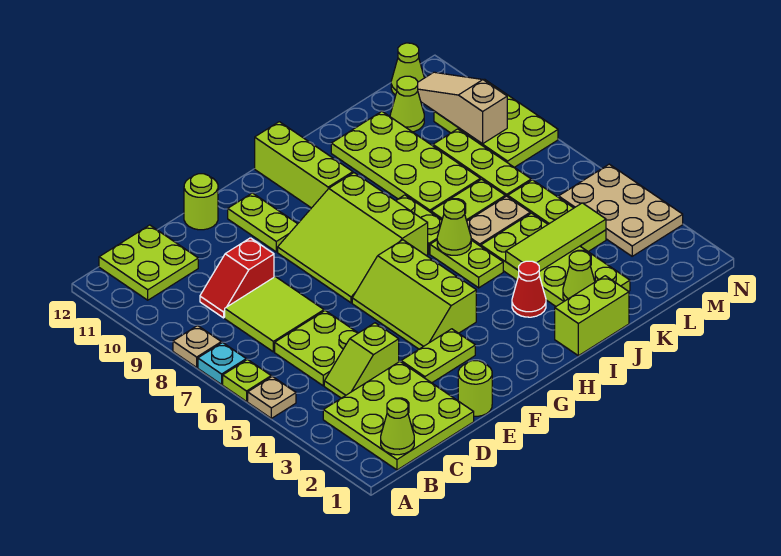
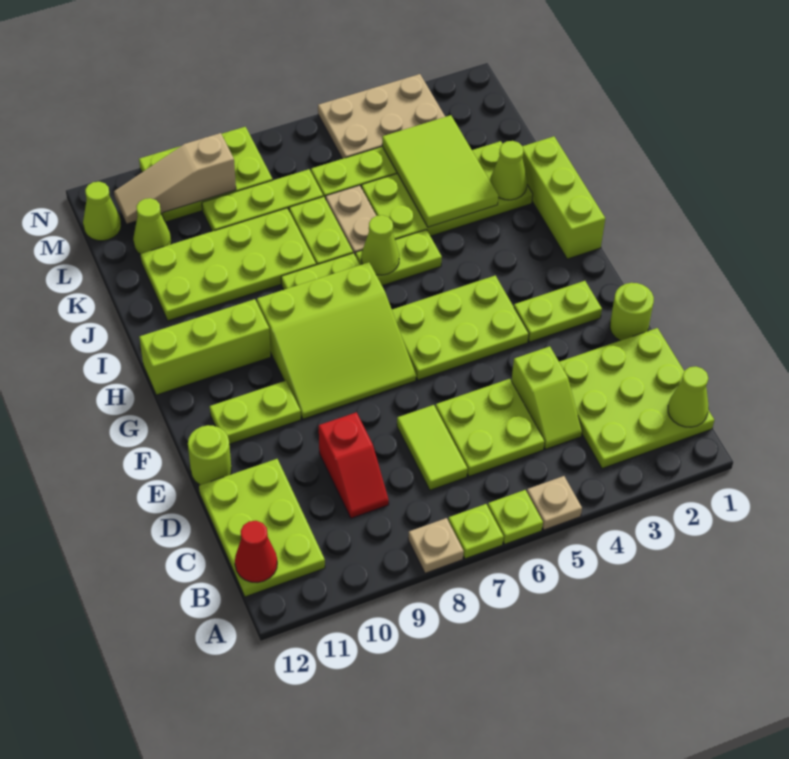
cyan 1x1 plate [198,342,246,384] -> lime 1x1 plate [448,504,504,559]
lime 2x2 plate [99,225,198,300] -> lime 2x3 plate [199,459,325,597]
lime 2x2 tile [225,277,324,352] -> lime 1x2 tile [397,405,468,490]
lime 1x2 plate [401,329,475,383] -> lime 1x2 plate turned to [514,281,602,342]
lime 2x3 slope [352,240,476,349] -> lime 2x3 plate [392,276,529,380]
lime 1x2 brick [555,276,629,356] -> lime 1x3 brick [523,136,605,259]
red 1x1 cone [512,261,546,317] -> red 1x1 cone moved to [235,521,277,583]
lime 1x3 tile [506,203,606,272] -> lime 2x3 tile [382,115,498,227]

